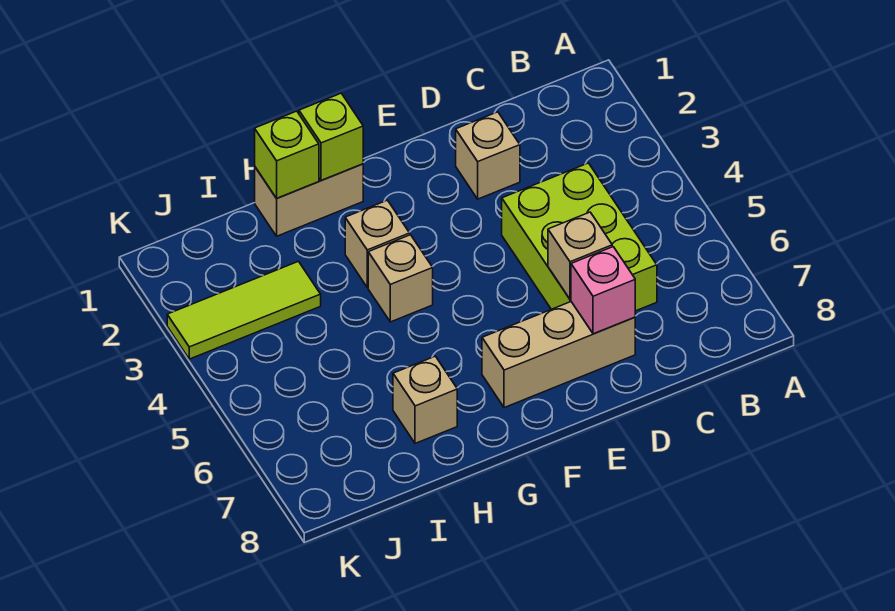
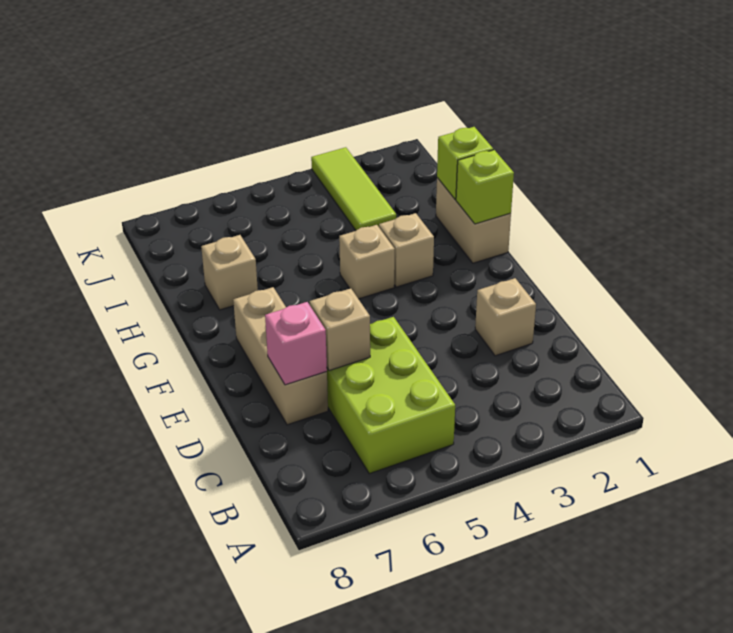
lime 2x3 brick [502,163,657,311] -> lime 2x3 brick turned to [327,317,455,474]

